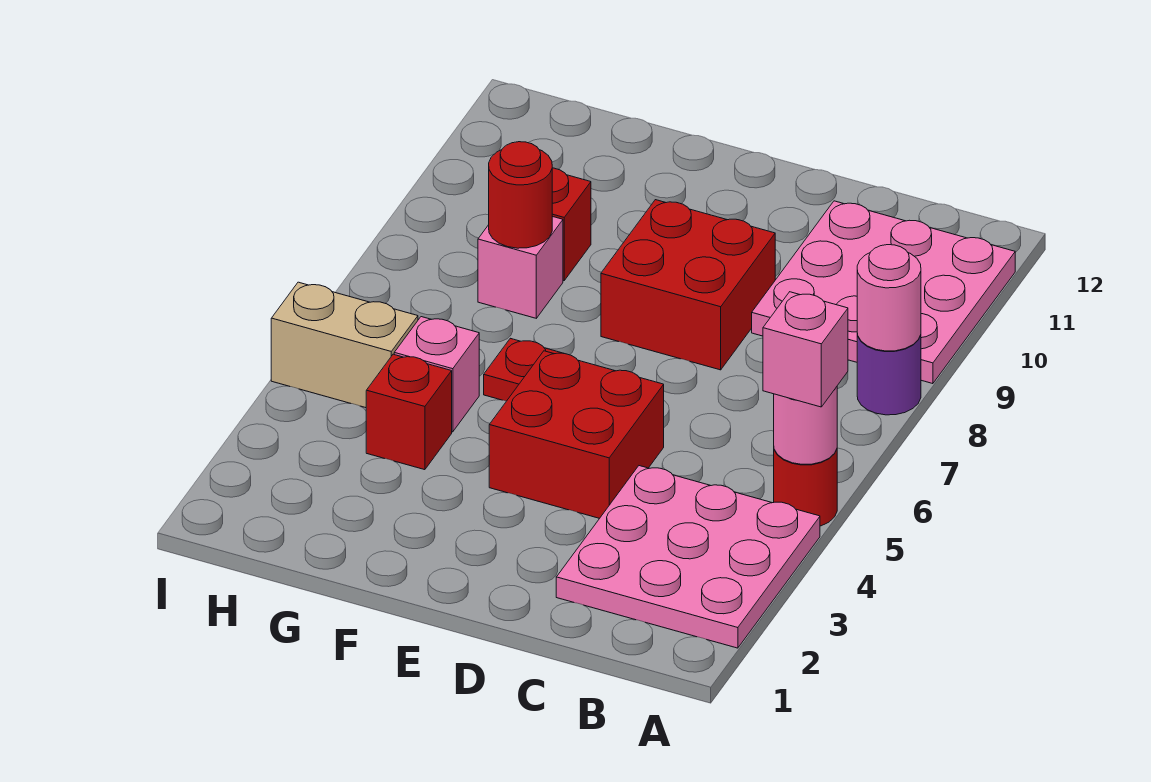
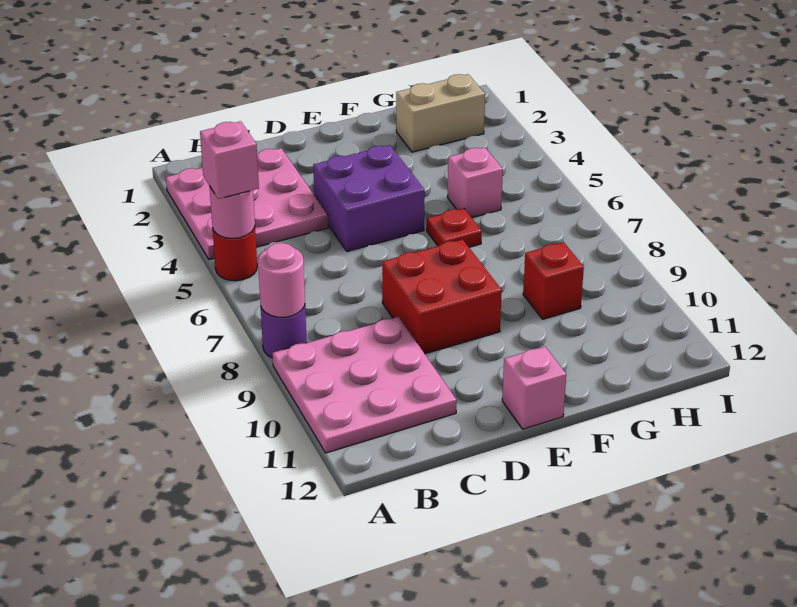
red 2x2 brick [489,351,664,518] -> purple 2x2 brick [313,145,424,251]
red 1x1 brick [366,354,452,470] -> none
pink 1x1 brick [478,216,563,318] -> pink 1x1 brick moved to [502,347,566,429]
red 1x1 round brick [489,142,552,248] -> none
tan 1x2 brick [271,282,418,408] -> tan 1x2 brick moved to [396,74,485,152]

